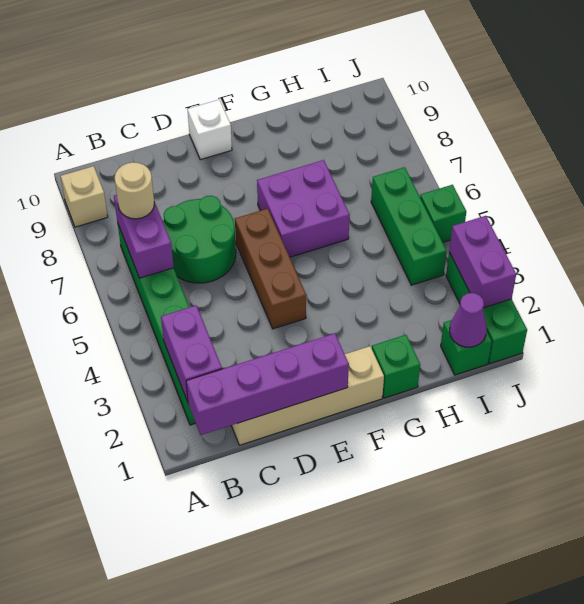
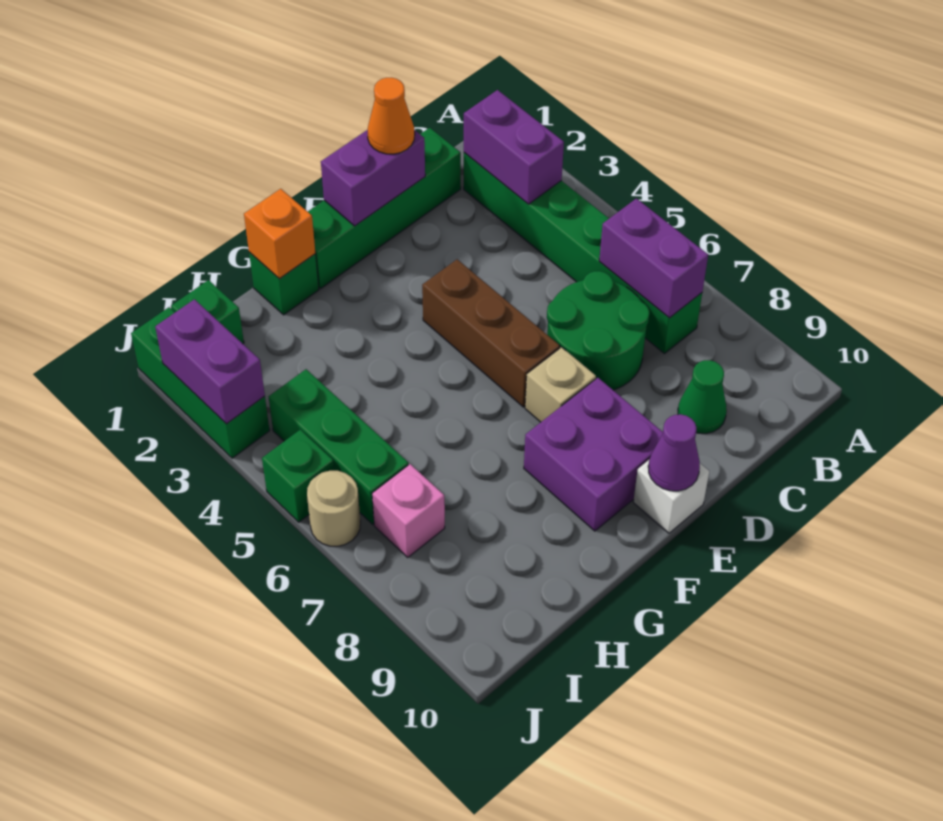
tan 1x1 brick [61,166,108,227] -> tan 1x1 brick moved to [525,347,596,422]
purple 1x4 brick [186,333,349,435] -> purple 1x2 brick [321,130,425,226]
tan 1x1 round brick [115,162,154,219] -> tan 1x1 round brick moved to [307,471,360,546]
tan 1x4 brick [231,346,384,445] -> green 1x4 brick [308,128,461,288]
none -> green 1x1 cone [678,360,727,434]
none -> orange 1x1 cone [368,78,415,154]
purple 2x2 brick [257,160,350,257] -> purple 2x2 brick moved to [524,378,663,531]
none -> orange 1x1 brick [244,189,315,278]
purple 1x1 cone [450,293,487,347] -> purple 1x1 cone moved to [648,414,700,491]
none -> pink 1x1 brick [372,464,445,557]

